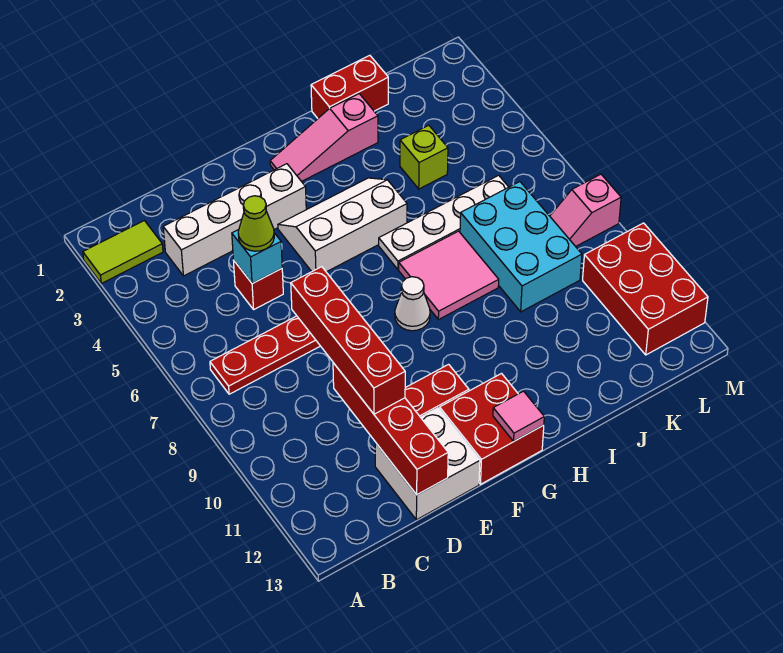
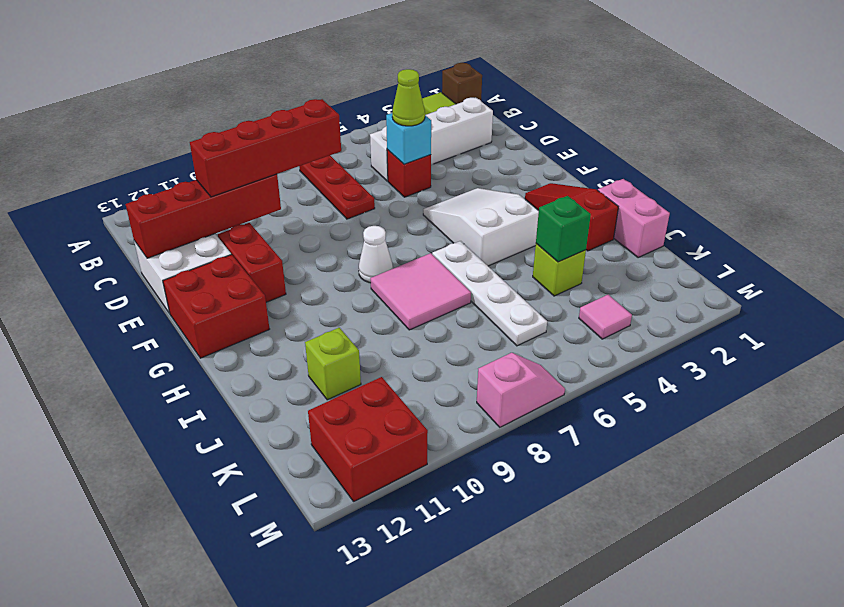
none -> brown 1x1 brick [442,63,482,104]
white 1x4 brick [163,164,306,276] -> white 1x4 brick turned to [370,98,493,181]
white 2x3 slope [278,178,407,272] -> white 2x3 slope turned to [423,188,539,266]
pink 1x3 slope [270,94,378,181] -> red 1x3 slope [525,183,618,251]
pink 1x1 tile [493,391,544,441] -> pink 1x1 tile moved to [579,295,632,339]
red 1x2 brick [311,55,388,118] -> pink 1x2 brick [598,179,670,258]
none -> green 1x1 brick [536,196,591,262]
cyan 2x3 brick [460,182,582,312] -> none
none -> lime 1x1 brick [305,328,361,400]
pink 1x2 slope [550,174,621,246] -> pink 1x2 slope turned to [477,353,565,427]
red 2x3 brick [583,223,708,355] -> red 2x2 brick [308,377,428,501]

